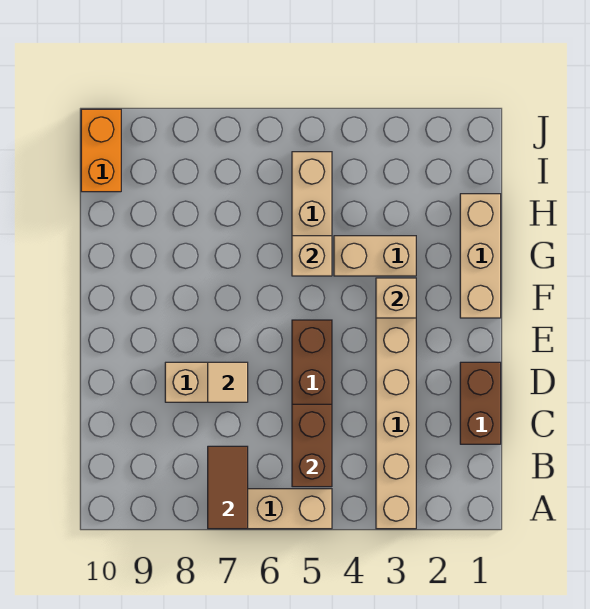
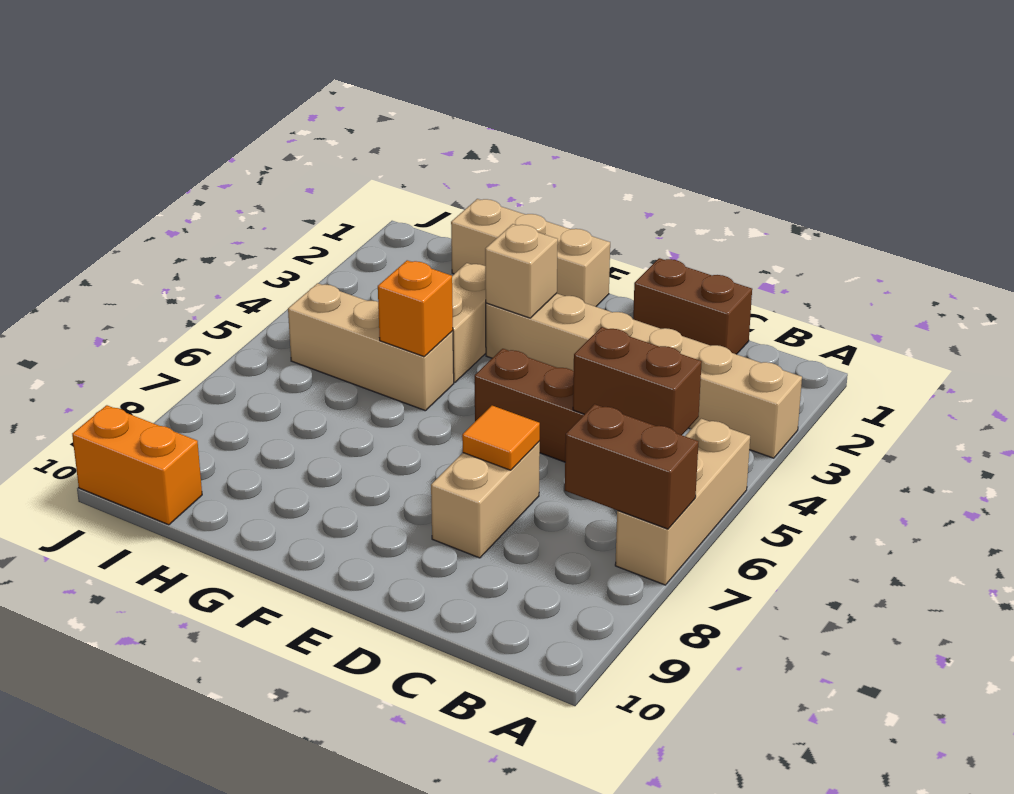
brown 1x2 tile [208,446,248,529] -> brown 1x2 brick [565,404,698,529]
tan 1x1 tile [208,362,248,402] -> orange 1x1 tile [462,406,540,470]
tan 1x1 brick [292,236,332,276] -> orange 1x1 brick [378,260,453,356]

